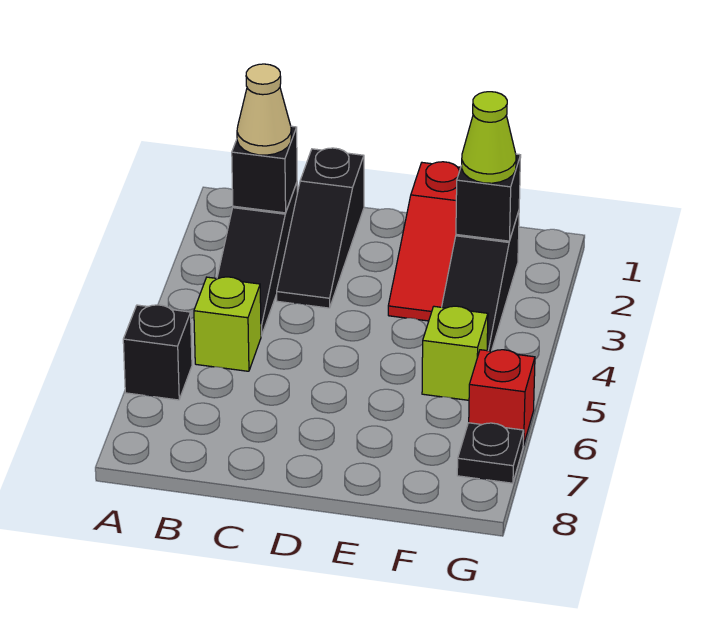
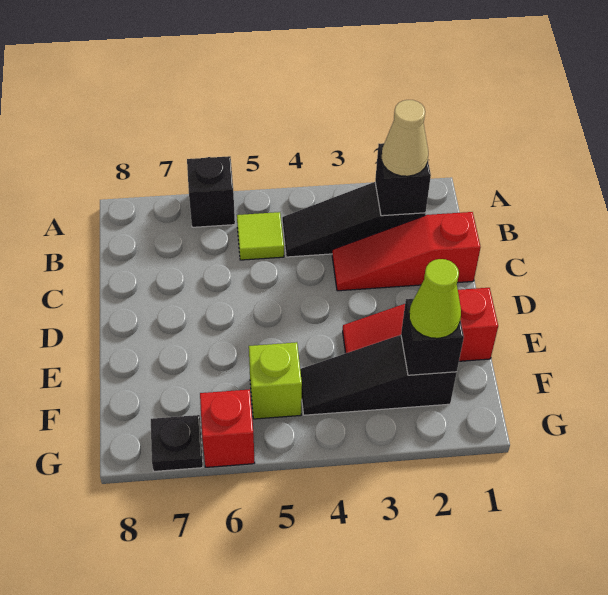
lime 1x1 brick [194,277,261,371] -> lime 1x1 tile [237,212,284,260]
black 1x3 slope [277,148,364,308] -> red 1x3 slope [332,212,481,291]

